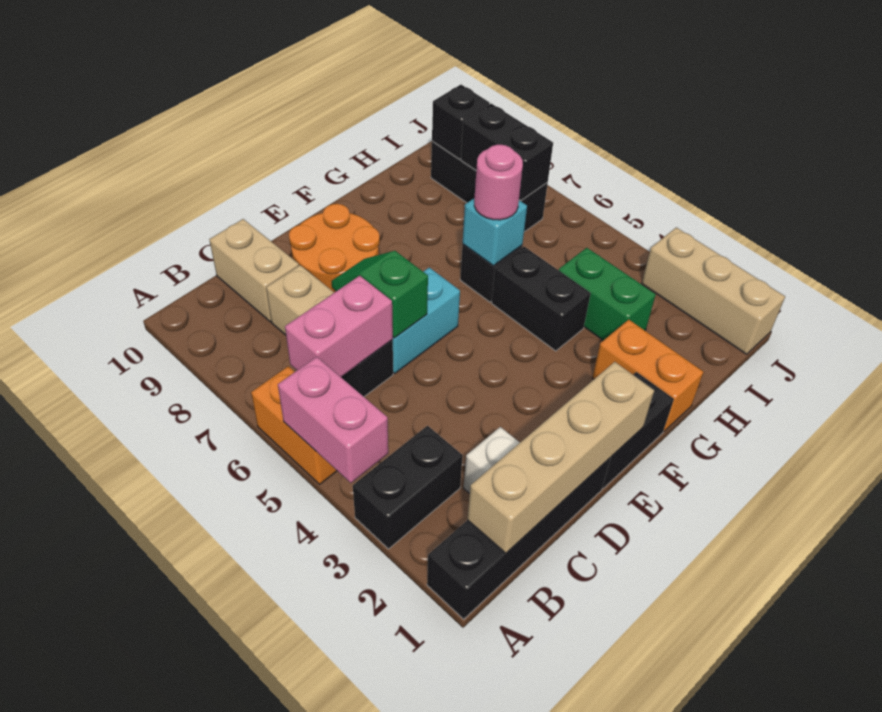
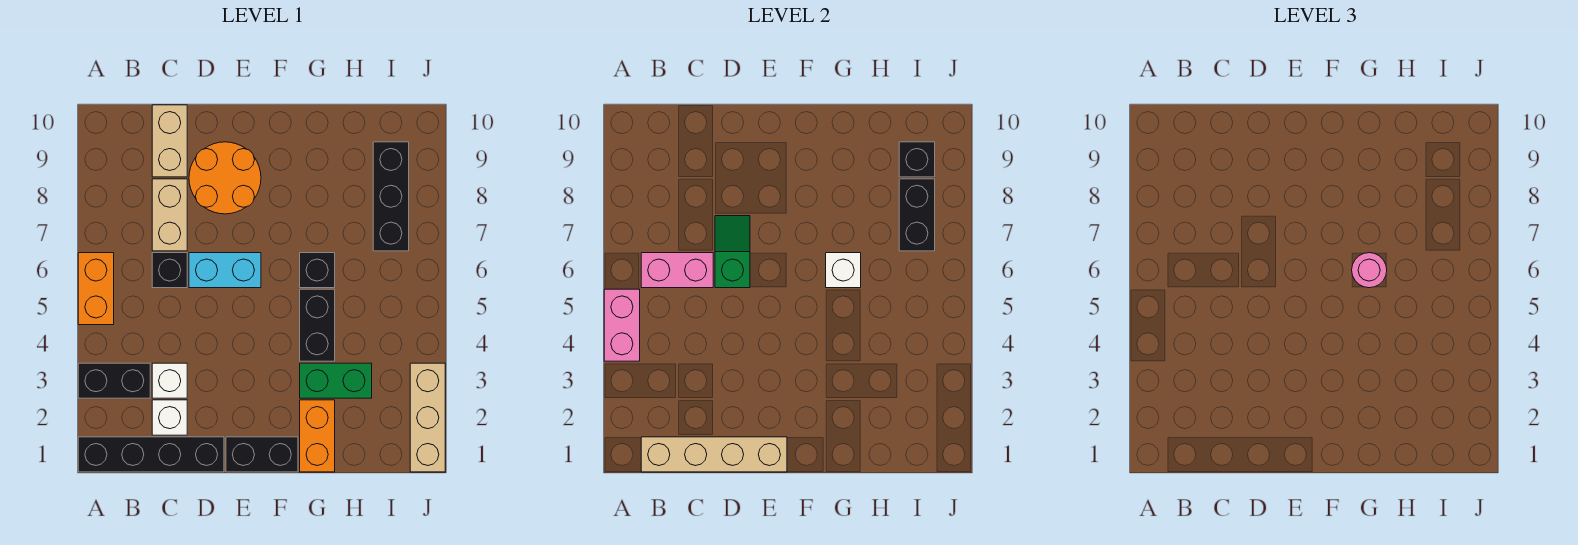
none -> white 1x1 brick [152,363,187,398]
cyan 1x1 brick [463,199,527,266] -> white 1x1 brick [826,253,861,288]
green 1x2 brick [559,248,656,340] -> green 1x2 brick turned to [300,363,372,398]

